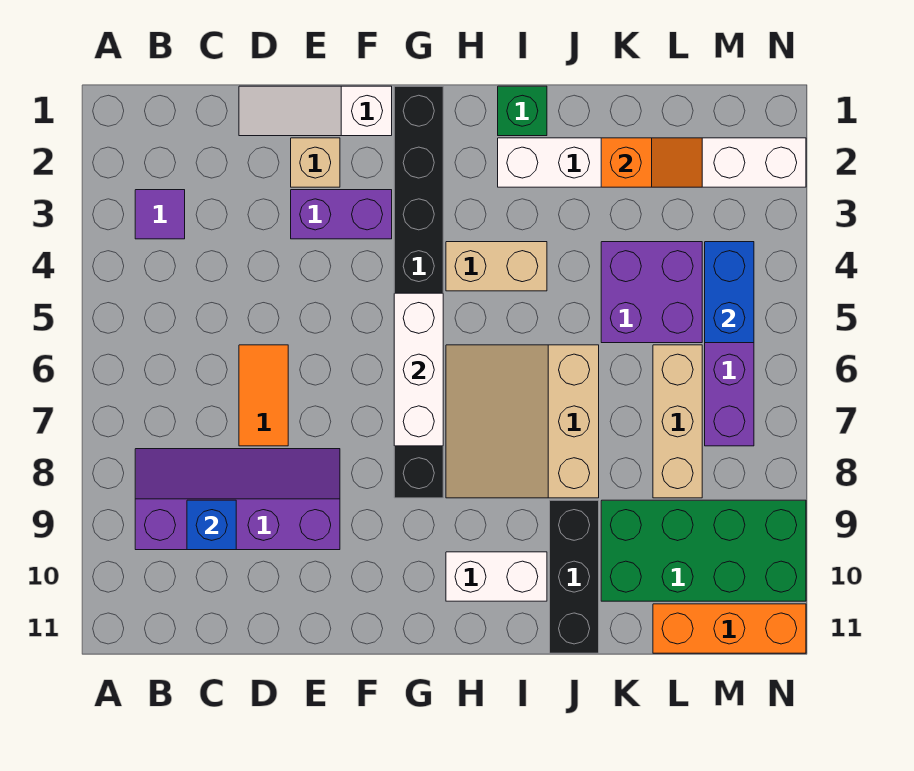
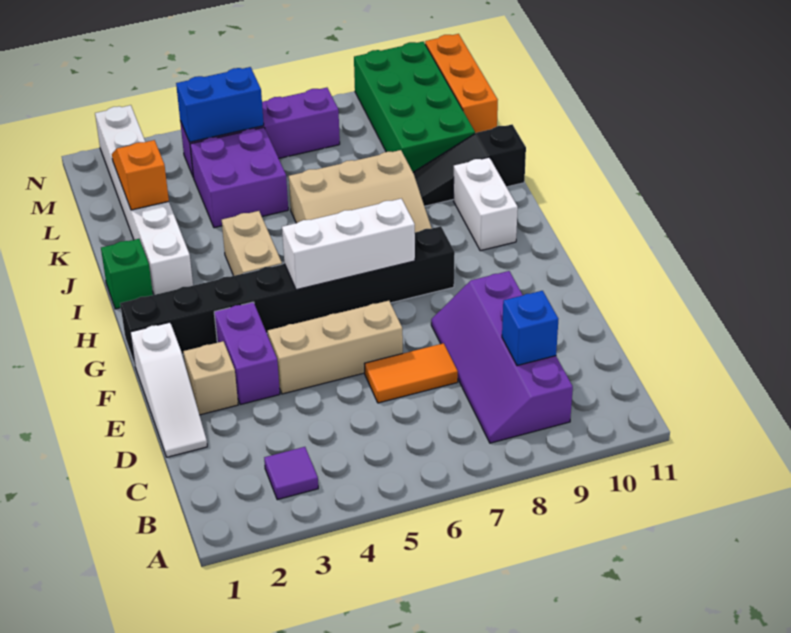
black 1x3 brick [550,500,599,653] -> black 1x3 slope [413,125,526,206]
tan 1x3 brick [653,345,702,498] -> tan 1x3 brick moved to [268,301,403,394]

